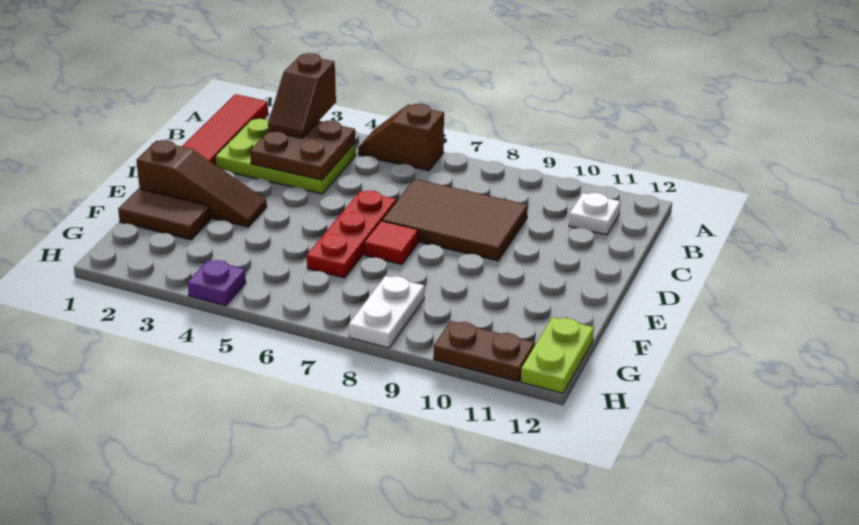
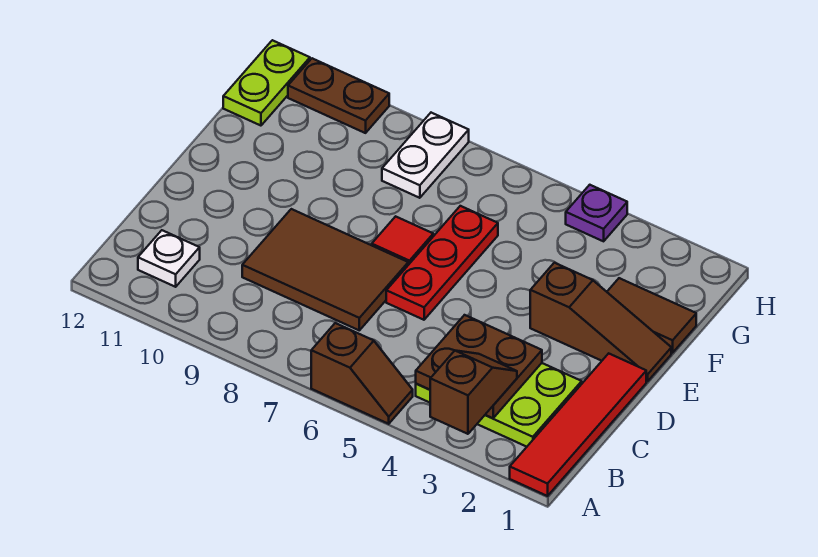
brown 1x3 slope [136,140,267,227] -> brown 1x3 slope turned to [530,263,671,381]

